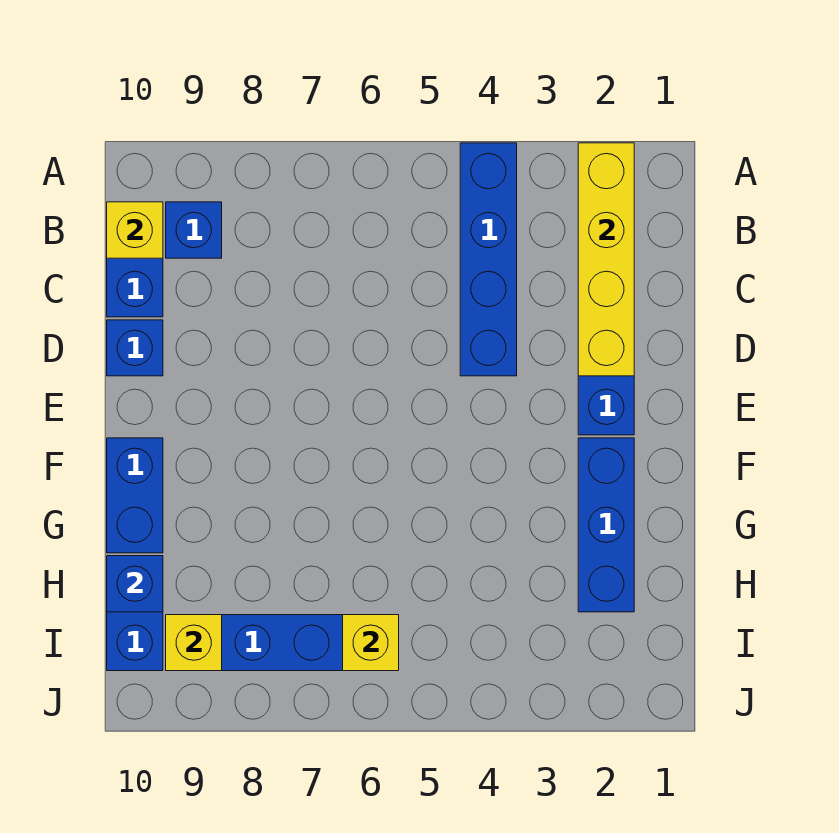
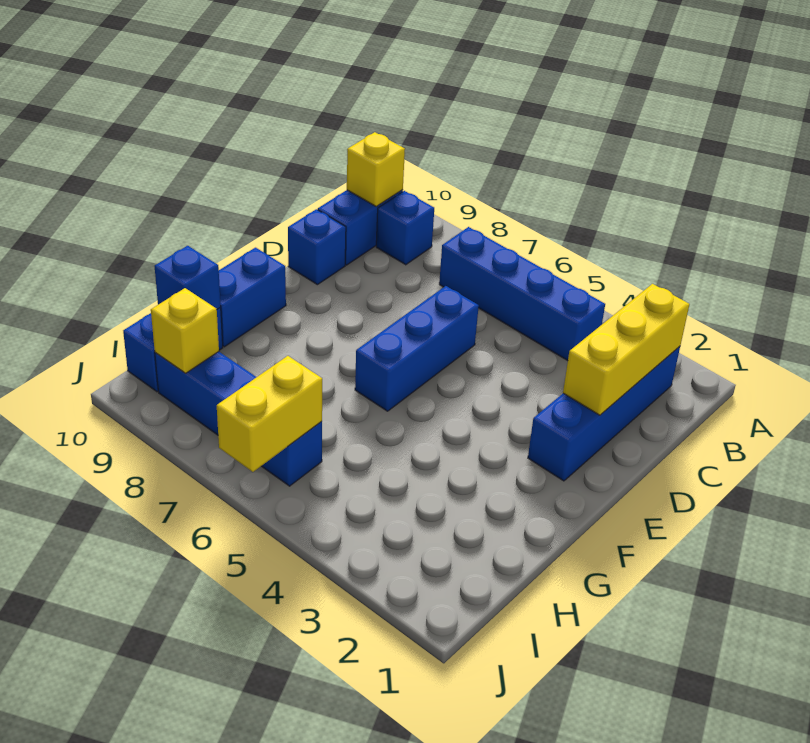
yellow 1x4 brick [578,143,634,376] -> yellow 1x3 brick [563,284,690,415]
blue 1x4 brick [460,143,517,376] -> blue 1x4 brick turned to [439,227,605,361]
blue 1x3 brick [578,438,634,612] -> blue 1x3 brick moved to [355,286,479,411]
yellow 1x1 brick [343,615,399,671] -> yellow 1x2 brick [217,356,322,472]

